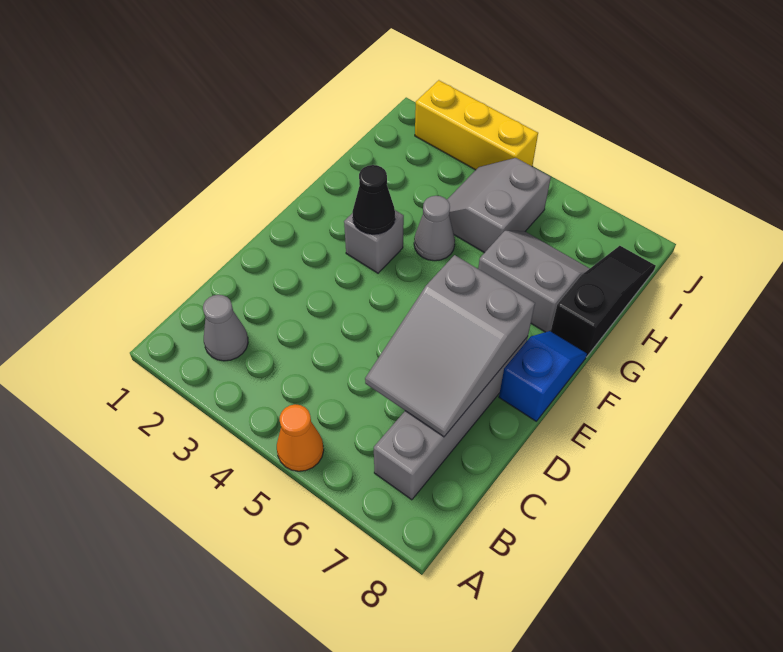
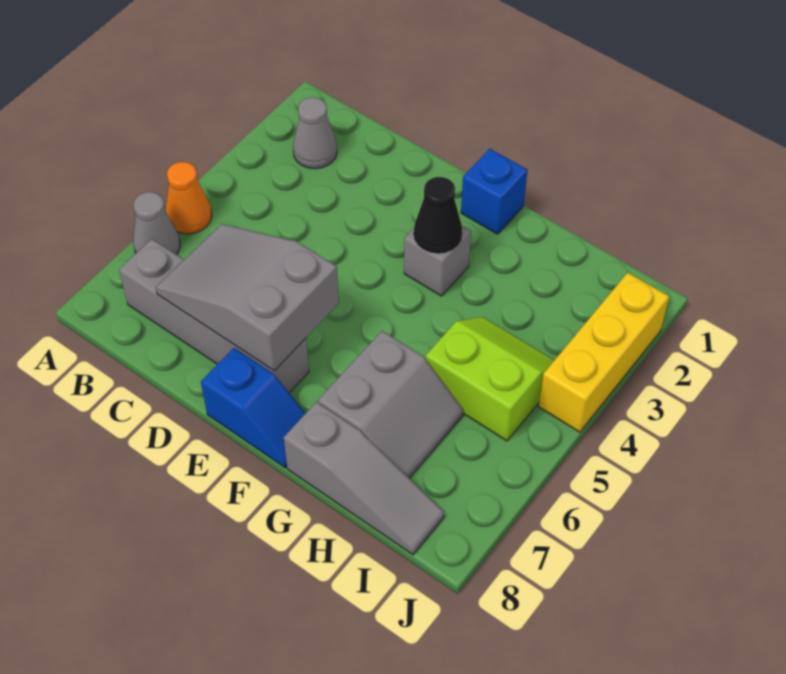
none -> blue 1x1 brick [461,149,528,234]
grey 1x1 cone [414,196,455,261] -> grey 1x1 cone moved to [133,192,180,255]
black 1x3 slope [551,246,656,357] -> grey 1x3 slope [284,402,444,555]
grey 2x2 slope [447,158,551,253] -> lime 2x2 slope [426,317,554,441]

